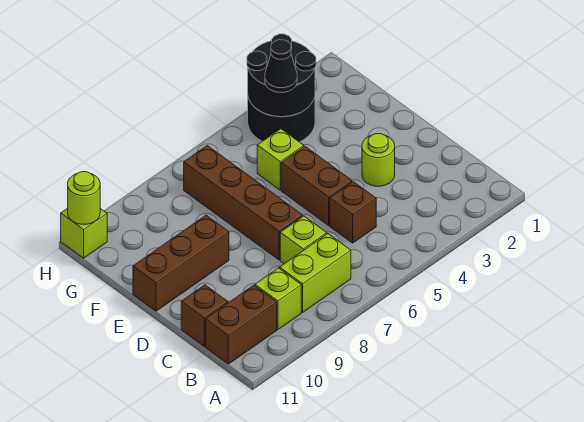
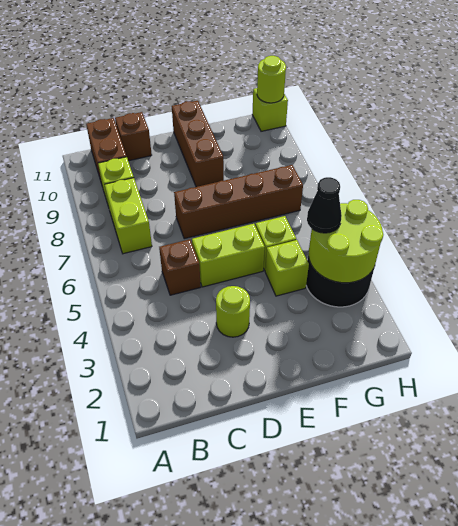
lime 1x1 brick [280,216,327,264] -> lime 1x1 brick moved to [265,240,309,296]
brown 1x2 brick [281,146,352,225] -> lime 1x2 brick [192,224,265,287]
black 2x2 round brick [247,34,316,117] -> lime 2x2 round brick [309,200,383,283]

